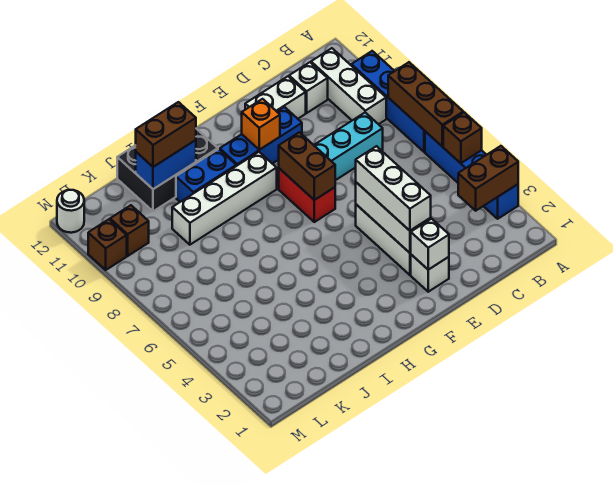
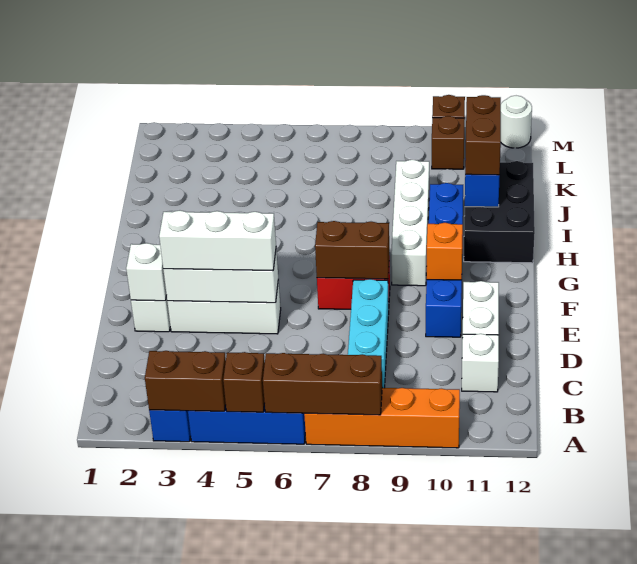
brown 1x2 brick [458,146,518,211] -> brown 1x2 brick turned to [145,351,226,411]
blue 1x4 brick [351,51,425,152] -> orange 1x4 brick [304,388,460,448]
white 1x3 brick [311,48,386,124] -> none

